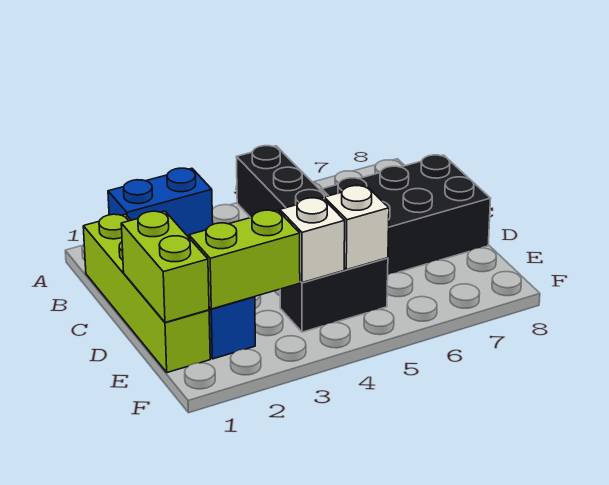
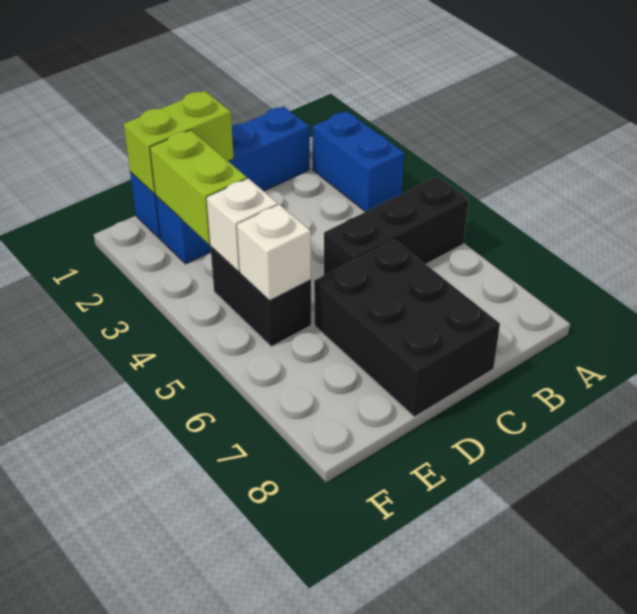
lime 1x4 brick [83,214,210,373] -> blue 1x4 brick [130,107,310,239]

